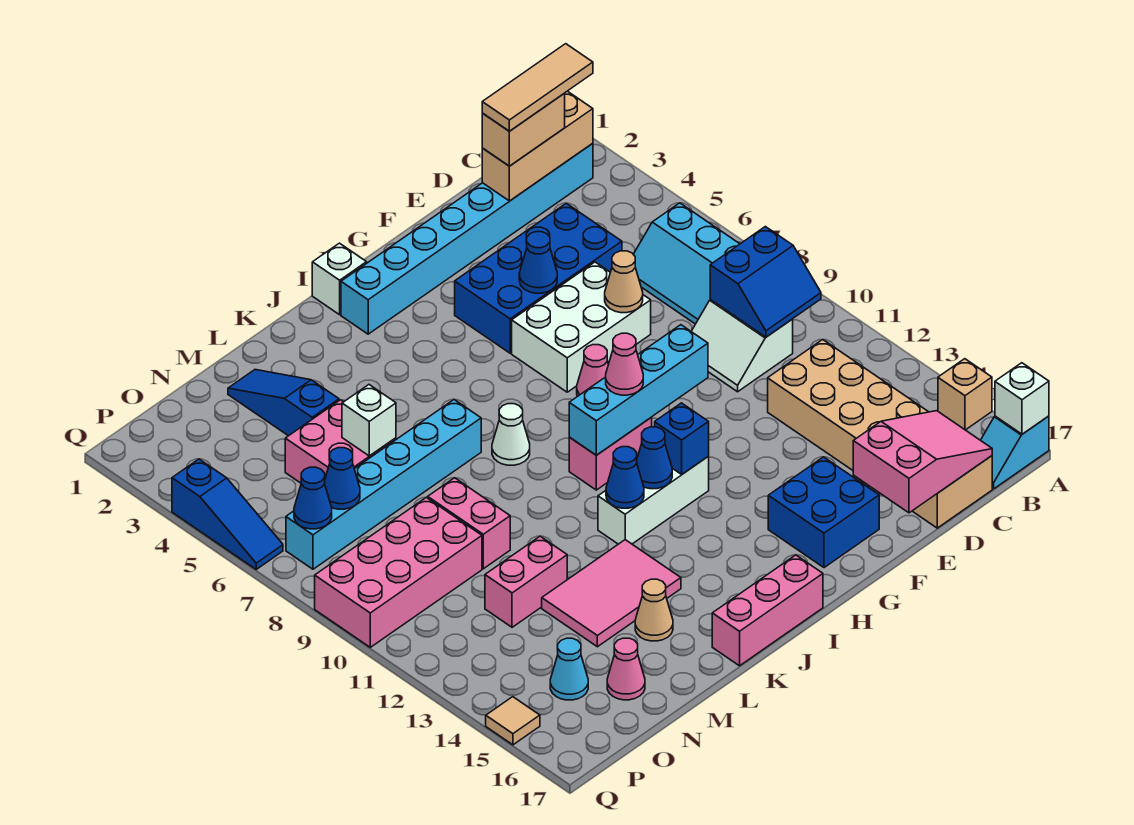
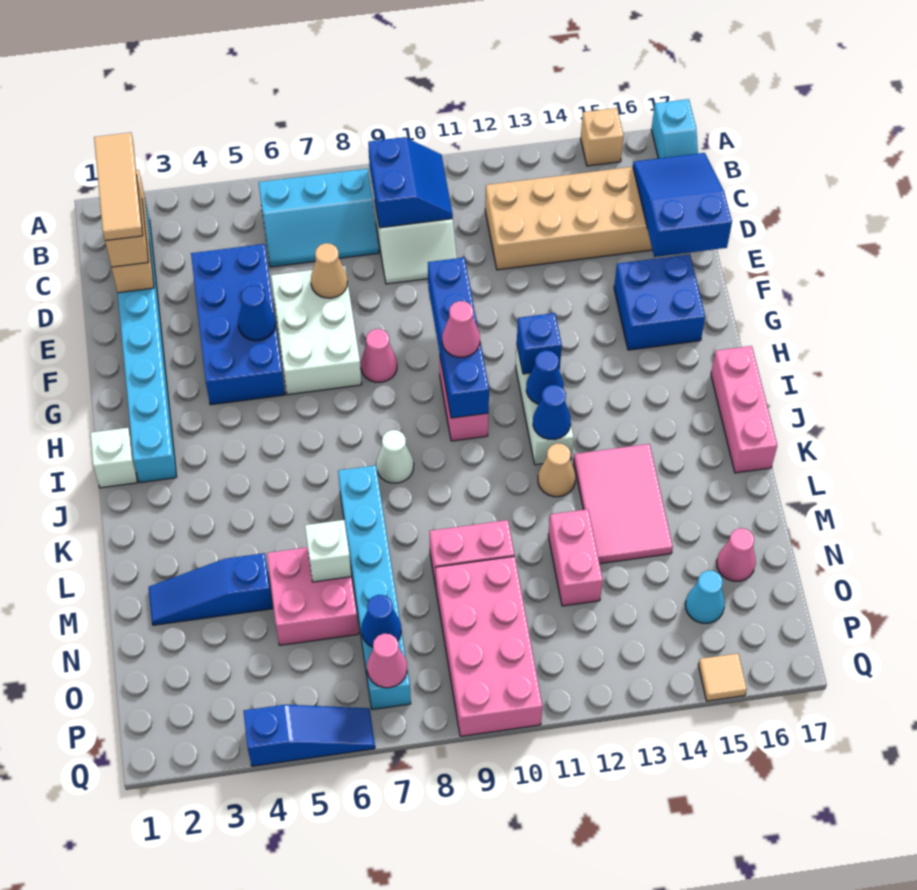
white 1x1 brick [995,363,1049,434] -> none
pink 2x3 slope [853,411,992,513] -> blue 2x3 slope [633,153,732,257]
cyan 1x4 brick [569,325,708,455] -> blue 1x4 brick [428,258,489,418]
tan 1x1 cone [635,579,673,641] -> tan 1x1 cone moved to [538,443,575,497]
blue 1x1 cone [294,467,332,529] -> pink 1x1 cone [367,634,407,688]

